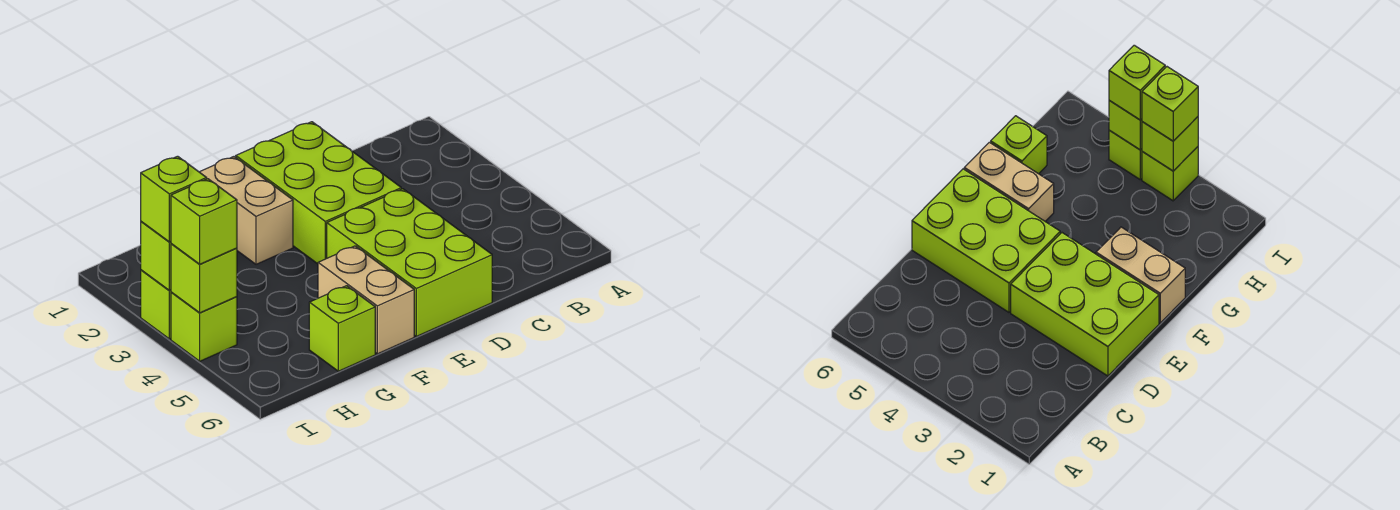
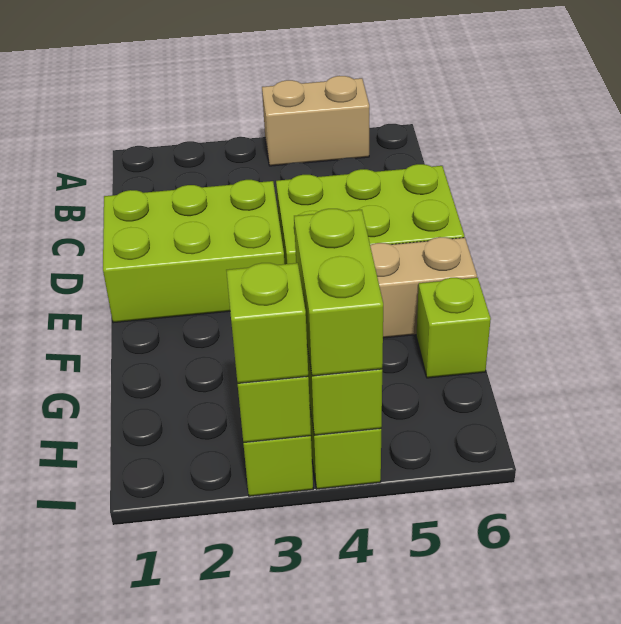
tan 1x2 brick [200,157,293,264] -> tan 1x2 brick moved to [262,76,369,166]
lime 1x1 brick [171,179,237,264] -> lime 1x2 brick [294,209,383,376]

